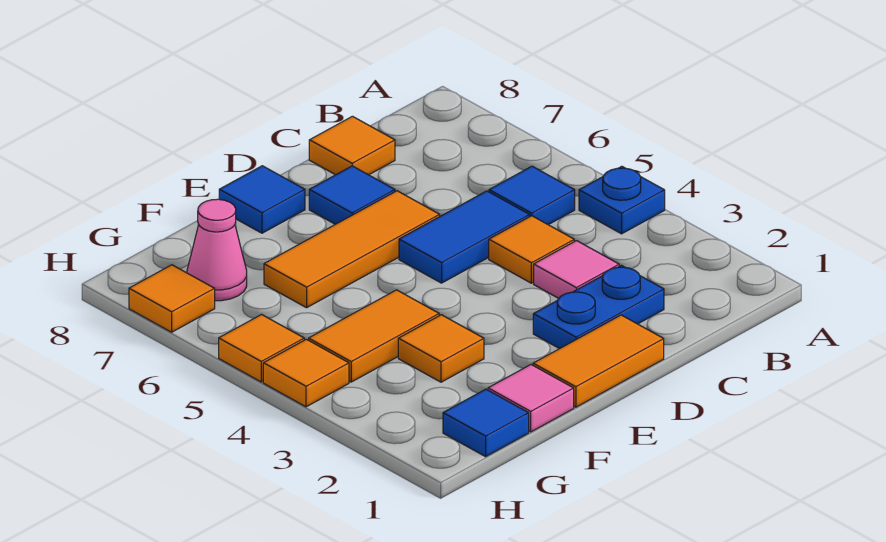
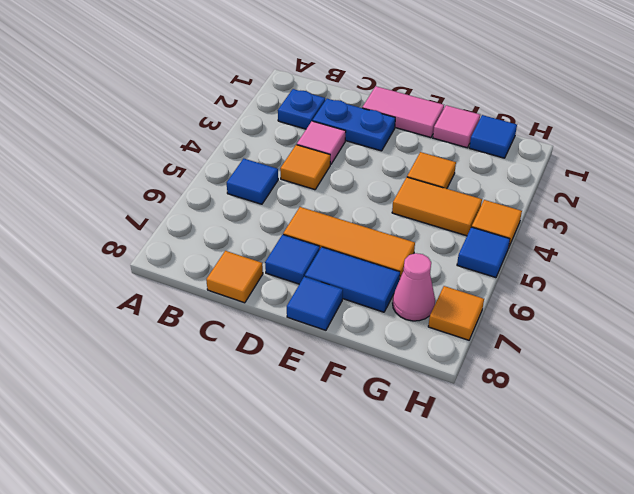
blue 1x1 plate [579,166,665,234] -> blue 1x1 plate moved to [278,89,325,129]
blue 1x2 tile [399,191,530,283] -> blue 1x2 tile moved to [305,247,400,312]
orange 1x2 tile [533,315,664,407] -> pink 1x2 tile [362,86,444,138]
orange 1x1 tile [219,315,304,382] -> blue 1x1 tile [457,227,510,278]

